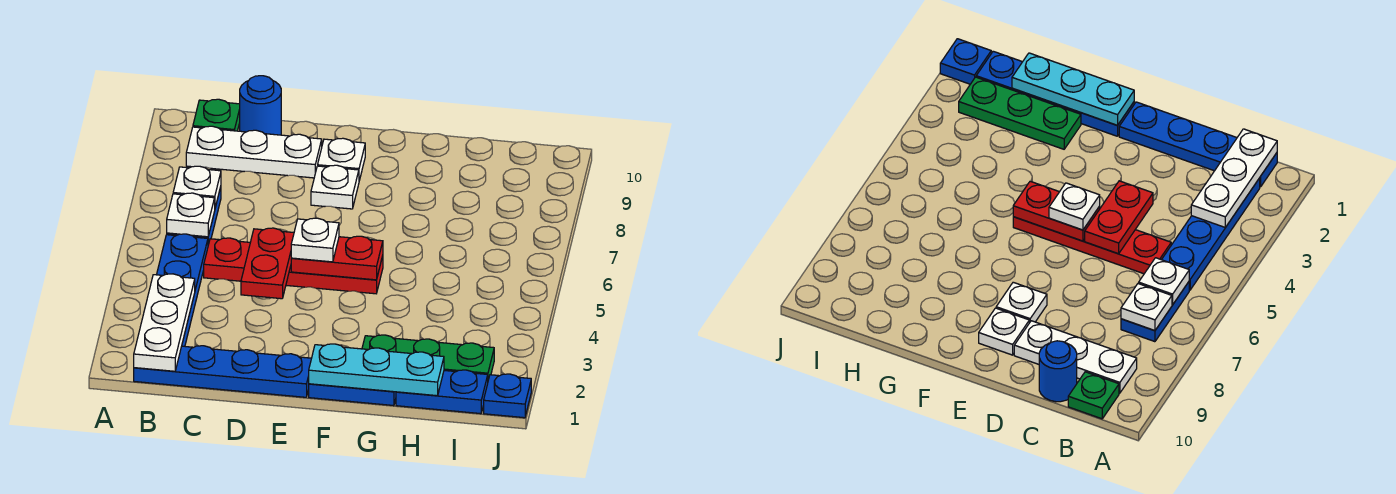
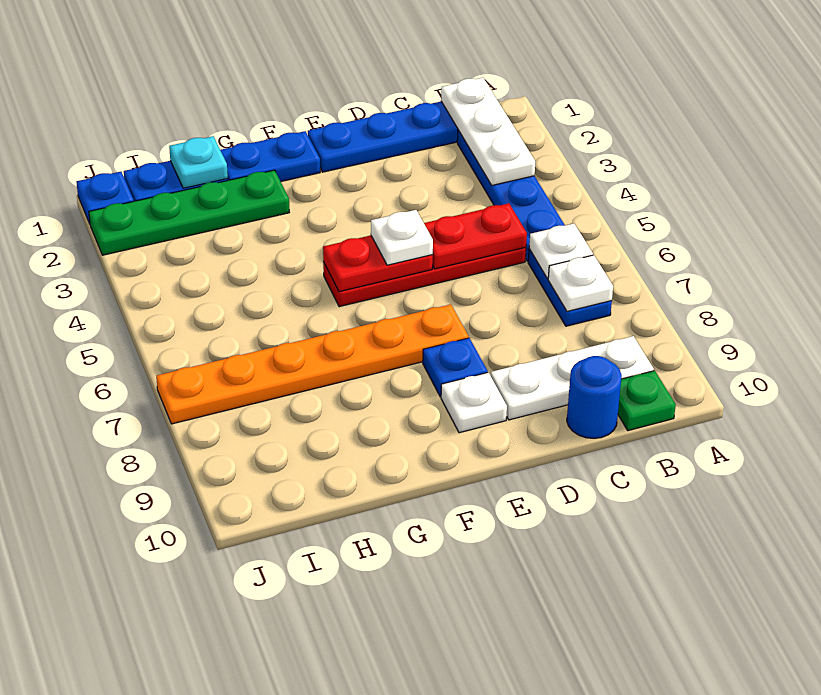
red 1x2 plate [241,228,294,299] -> red 1x2 plate turned to [424,203,527,269]
none -> orange 1x6 plate [156,304,469,424]
white 1x1 plate [311,165,359,209] -> blue 1x1 plate [423,338,488,397]
cyan 1x3 plate [309,344,444,396] -> cyan 1x1 plate [169,136,228,188]
green 1x3 plate [362,335,494,380] -> green 1x4 plate [89,170,289,255]

